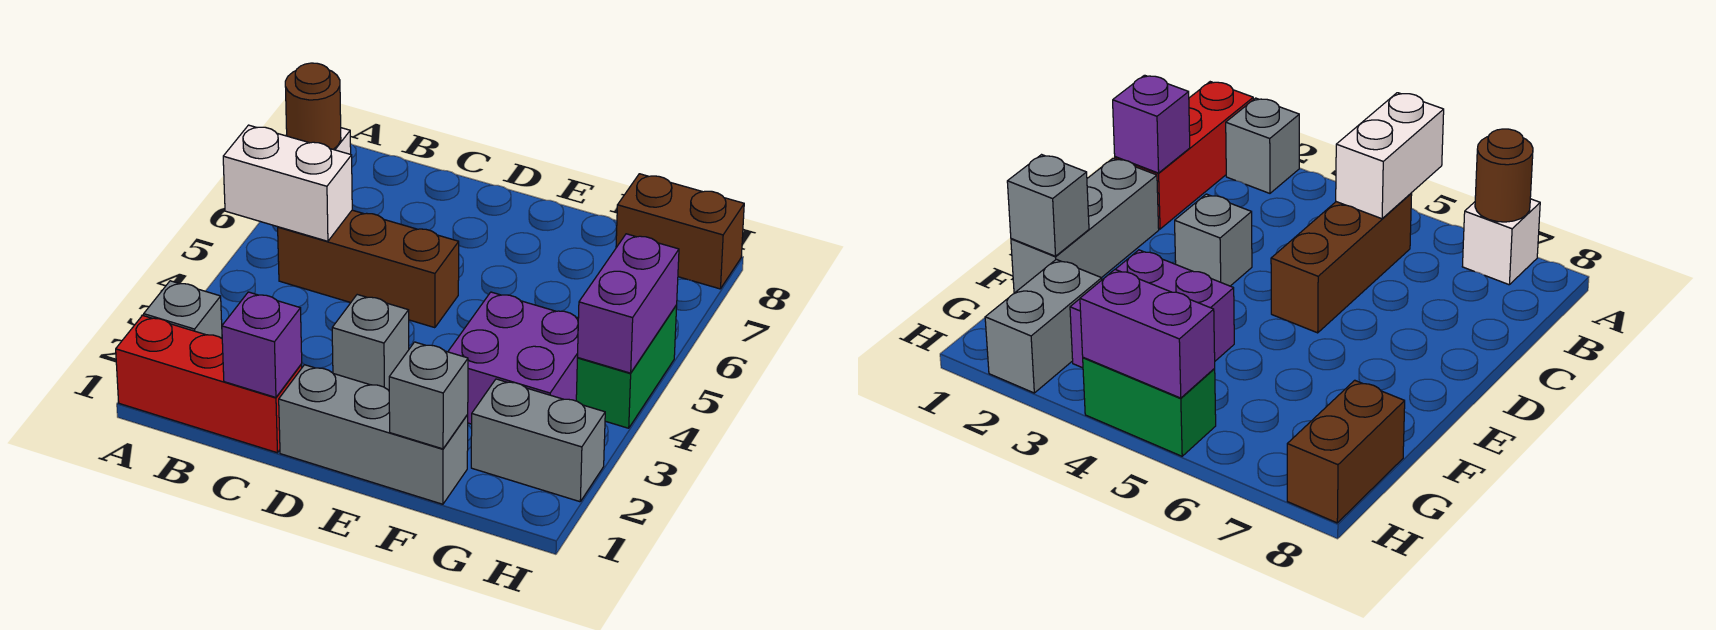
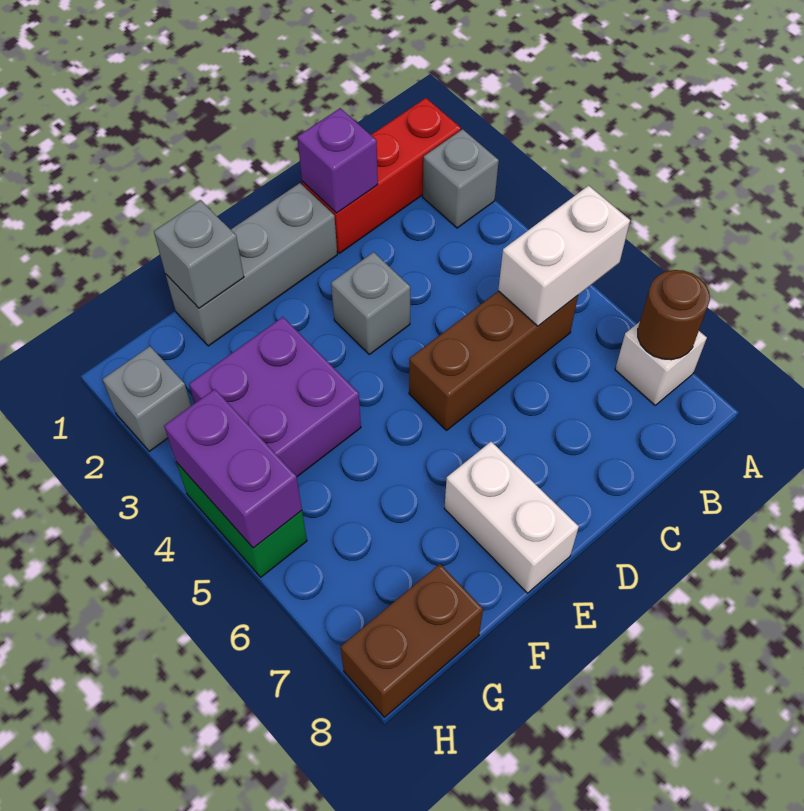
none -> white 1x2 brick [444,442,579,593]
grey 1x2 brick [471,379,605,502] -> grey 1x1 brick [103,346,191,451]

